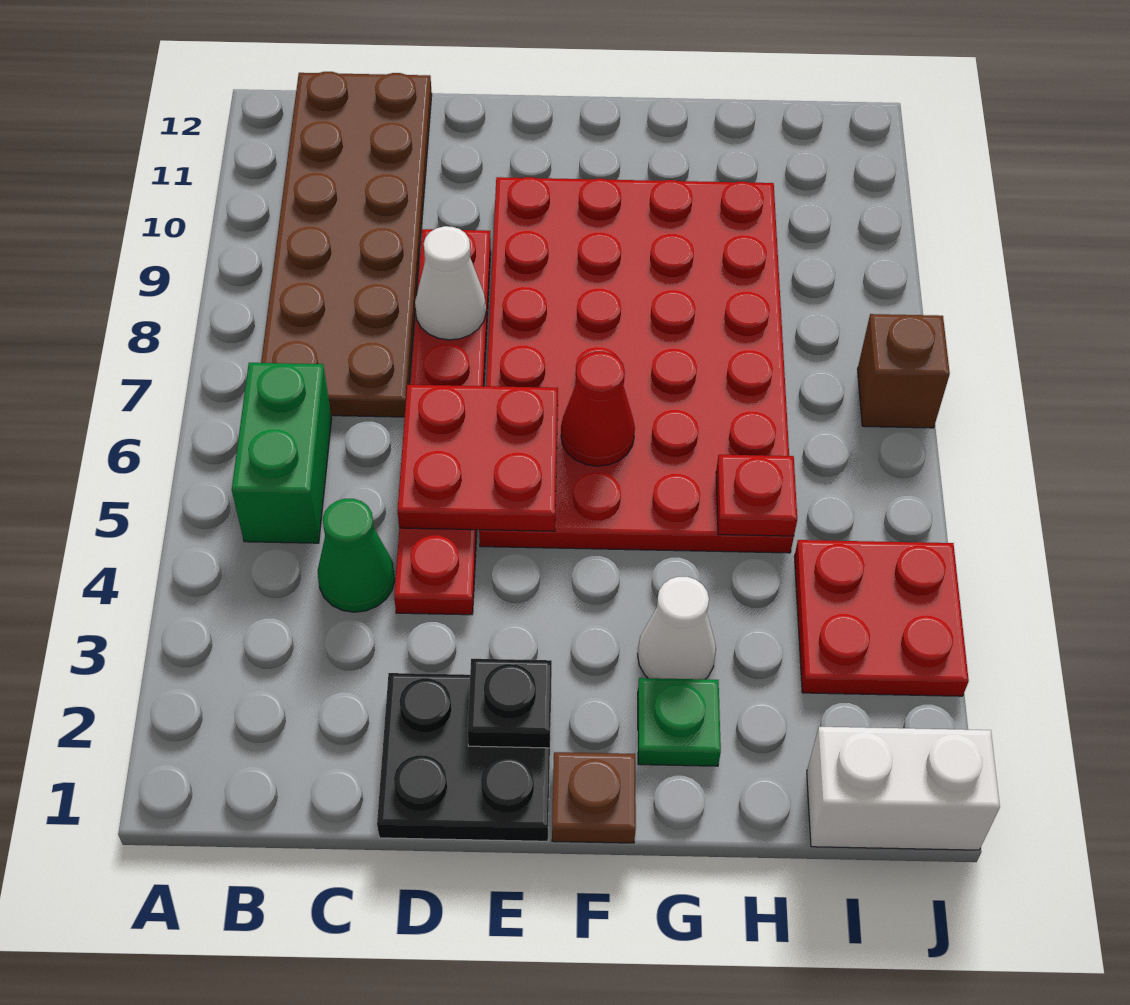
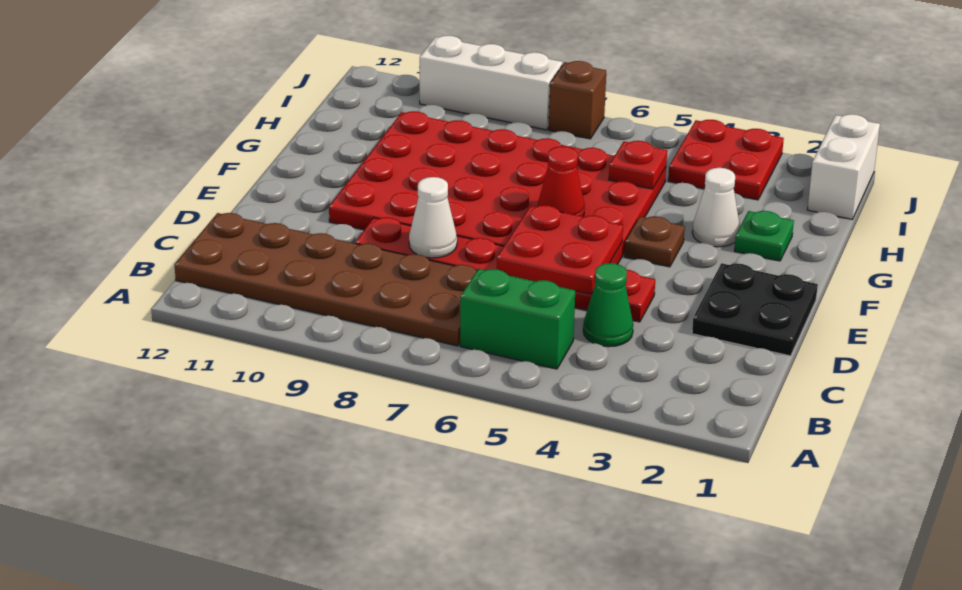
black 1x1 plate [467,659,552,748] -> none
brown 1x1 plate [552,752,636,843] -> brown 1x1 plate moved to [625,216,685,267]
none -> white 1x3 brick [420,36,563,130]

